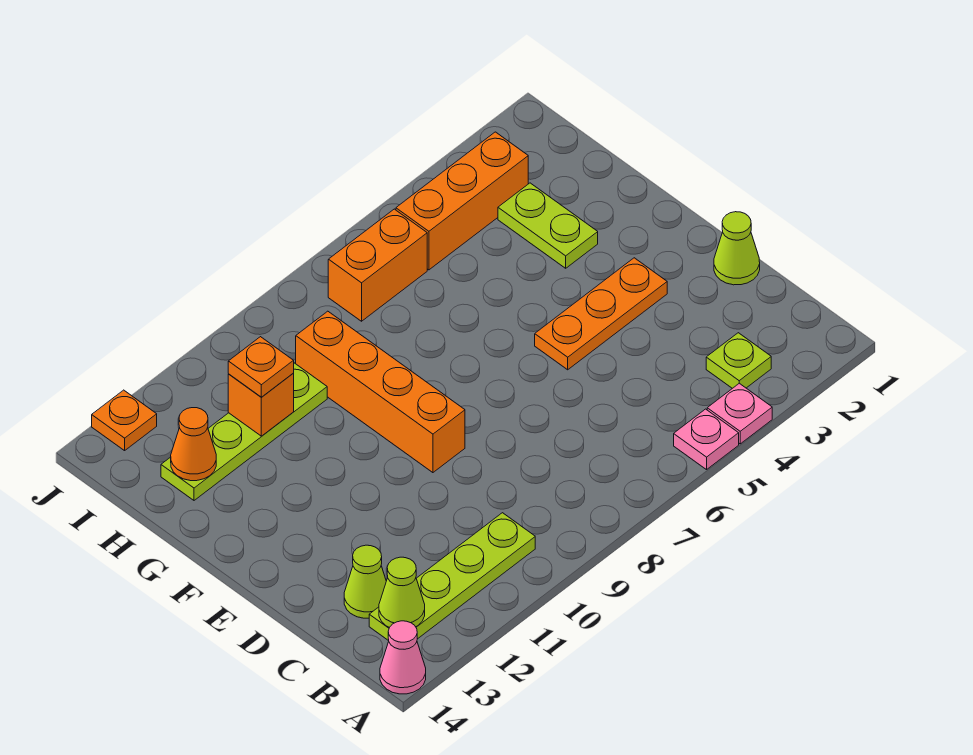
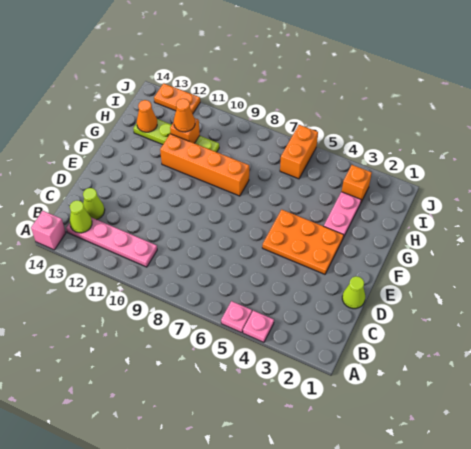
pink 1x1 cone [380,621,426,694] -> pink 1x1 brick [31,211,66,250]
lime 1x1 plate [706,333,771,388] -> none
lime 1x4 plate [369,513,535,641] -> pink 1x4 plate [66,217,157,267]
orange 1x3 plate [535,258,667,370] -> orange 2x3 plate [262,210,344,274]
orange 1x4 brick [296,311,465,473] -> orange 1x4 brick turned to [160,134,249,196]
lime 1x2 plate [498,183,598,268] -> pink 1x2 plate [324,192,361,238]
orange 1x1 plate [228,337,294,397] -> orange 1x1 cone [174,99,195,132]
orange 1x3 brick [396,132,528,270] -> orange 1x1 brick [342,165,372,202]
orange 1x2 brick [328,209,427,321] -> orange 1x2 brick turned to [280,125,318,179]
orange 1x1 plate [92,390,157,451] -> orange 1x2 plate [154,83,200,114]

